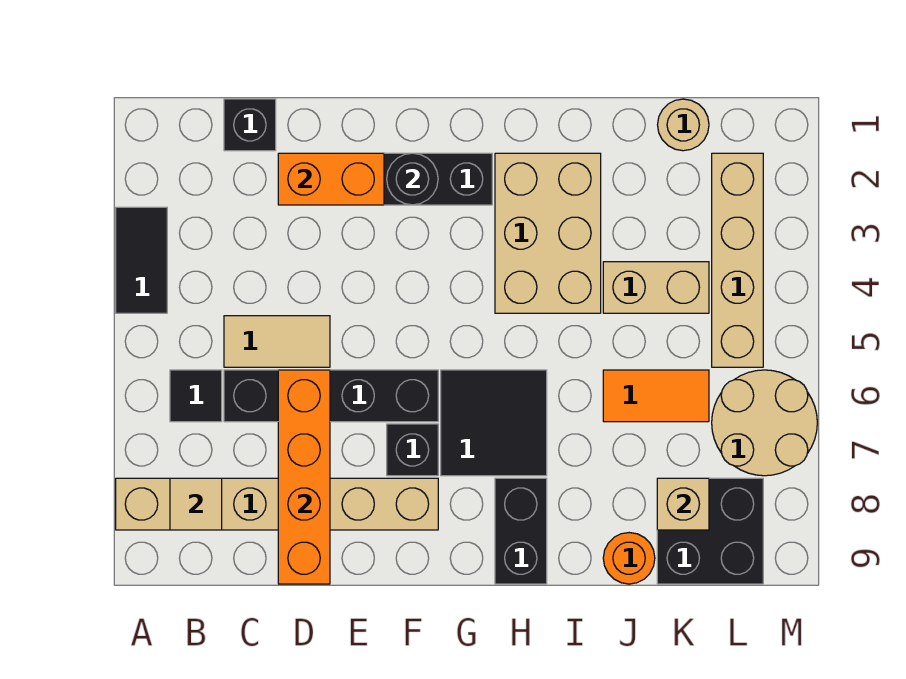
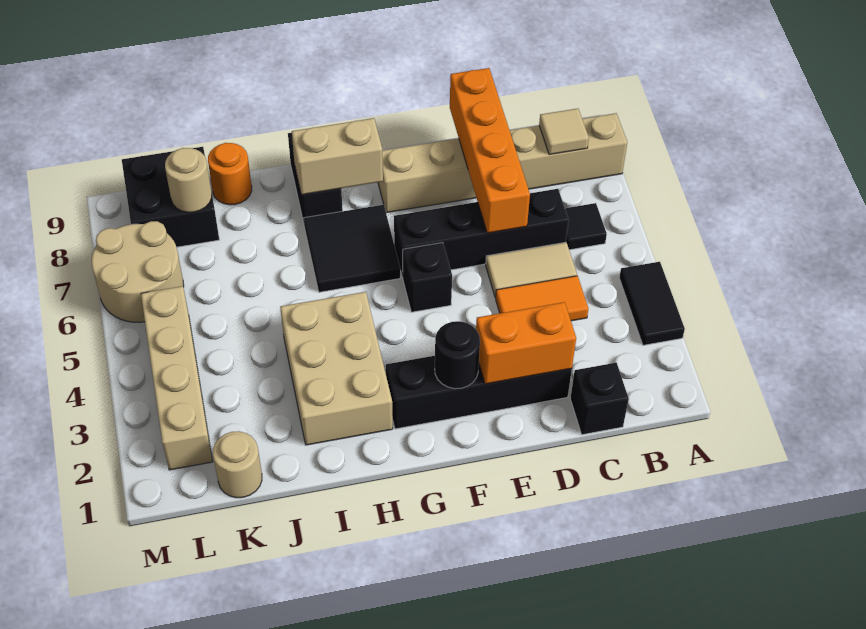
black 1x1 brick [387,424,438,476] -> black 1x1 brick moved to [403,243,452,312]
tan 1x2 brick [603,262,709,313] -> tan 1x2 brick moved to [292,118,383,195]
orange 1x2 tile [603,370,709,422] -> orange 1x2 tile moved to [496,276,588,321]
tan 1x1 brick [657,478,709,530] -> tan 1x1 round brick [165,148,212,212]

